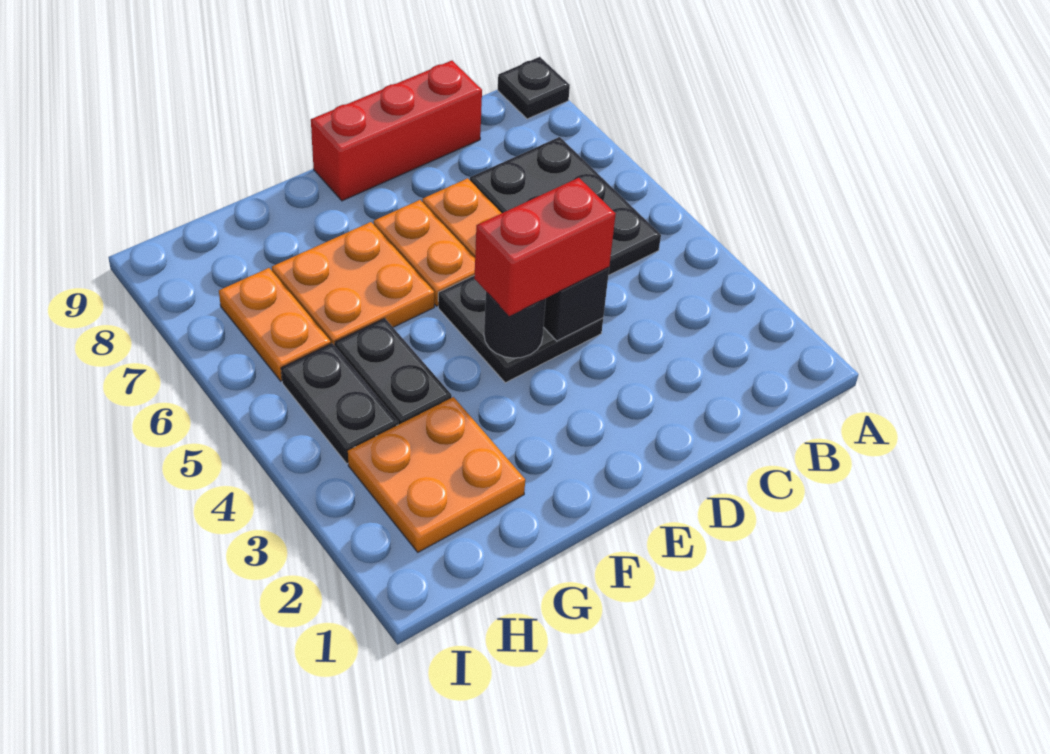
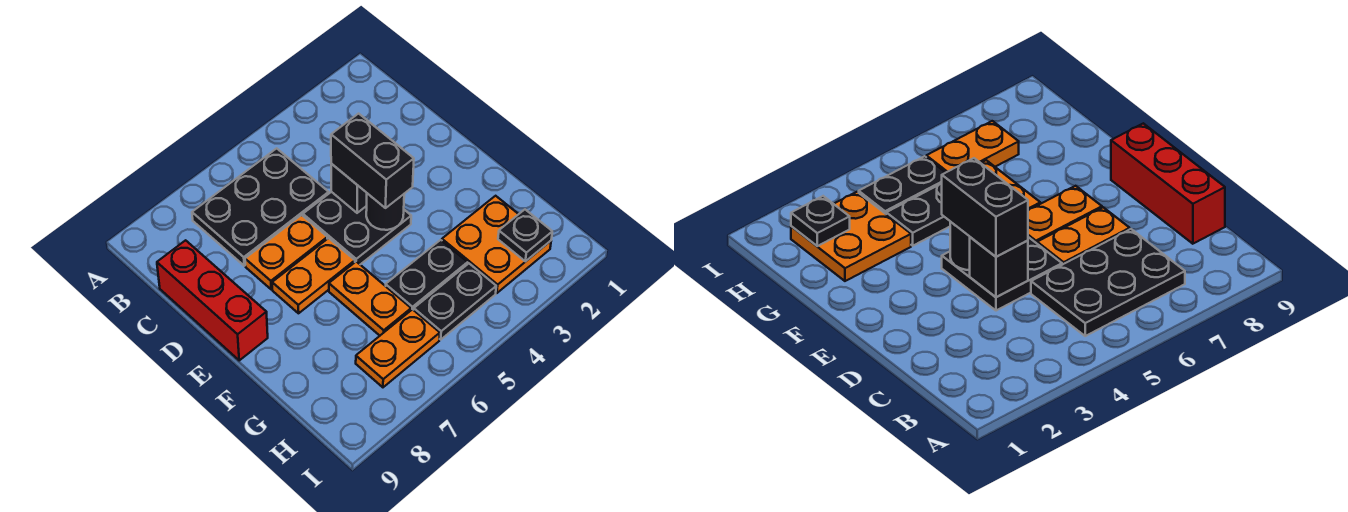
black 1x1 plate [498,57,570,119] -> black 1x1 plate moved to [498,210,552,262]
red 1x2 brick [474,178,616,316] -> black 1x2 brick [331,114,414,208]
orange 2x2 plate [272,222,434,346] -> orange 1x2 plate [329,262,411,336]

